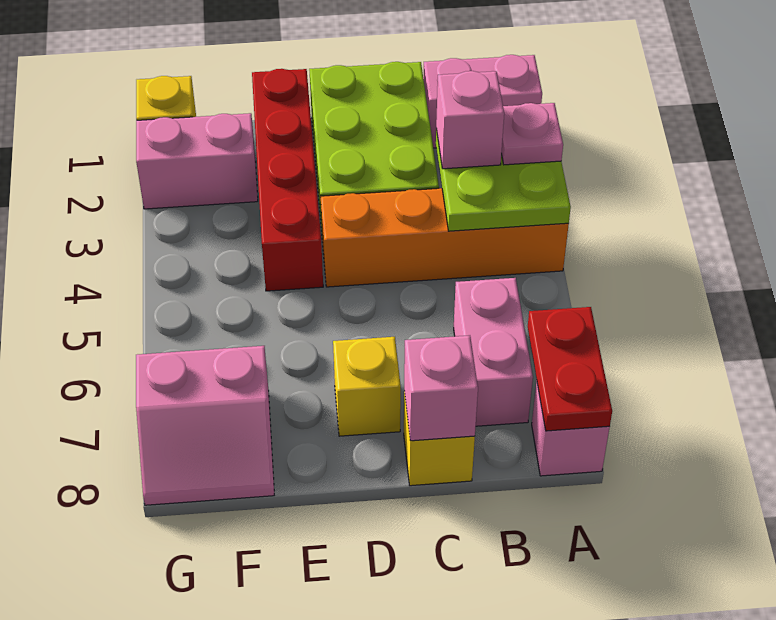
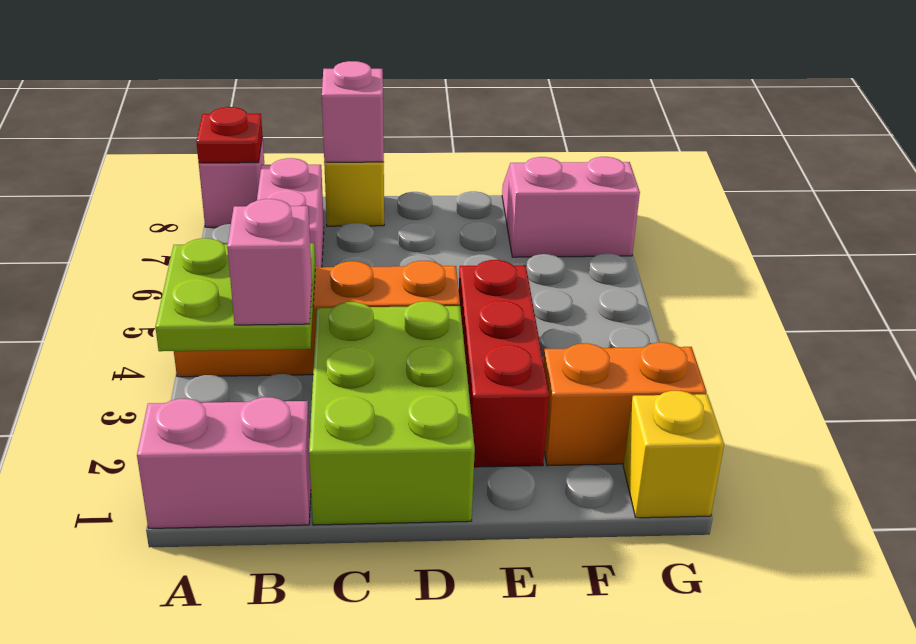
pink 1x1 plate [501,103,563,165] -> none
red 1x2 plate [528,307,612,431] -> red 1x1 plate [196,107,262,163]
yellow 1x1 brick [333,337,401,436] -> none
red 1x4 brick [252,69,323,291] -> red 1x3 brick [459,260,549,467]
pink 1x2 brick [136,113,258,209] -> orange 1x2 brick [543,342,707,466]

